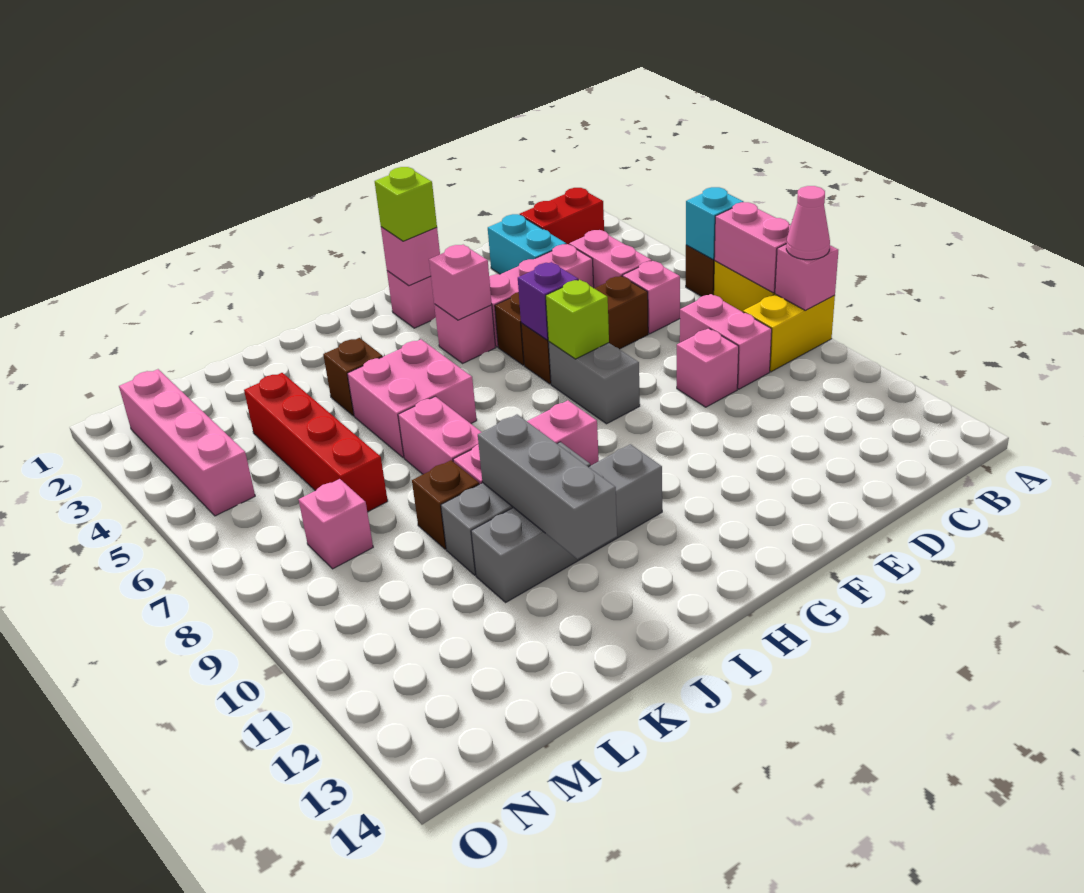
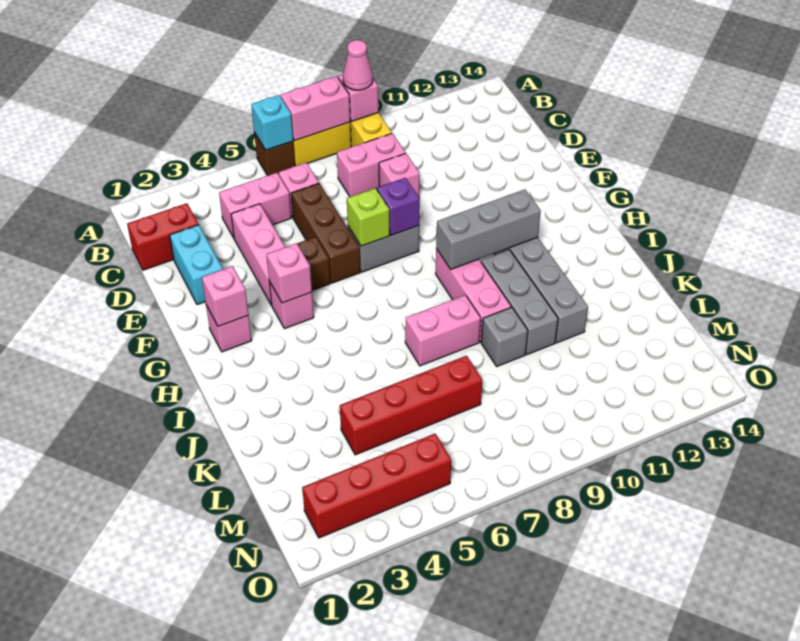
red 1x2 brick [520,188,604,245] -> red 1x2 brick turned to [127,203,199,270]
cyan 1x2 brick [488,214,566,274] -> cyan 1x2 brick turned to [170,225,223,305]
purple 1x1 brick [518,262,578,340] -> purple 1x1 brick moved to [377,178,420,235]
lime 1x1 brick [375,167,437,241] -> none
pink 2x2 brick [347,339,477,458] -> none
brown 1x1 brick [323,338,383,416] -> none
grey 1x3 brick [478,415,617,559] -> grey 1x3 brick moved to [436,190,541,269]
brown 1x1 brick [412,460,479,549] -> grey 1x1 brick [481,307,528,366]
pink 1x1 brick [299,479,373,569] -> none
pink 1x4 brick [119,369,255,516] -> red 1x4 brick [302,434,451,538]

